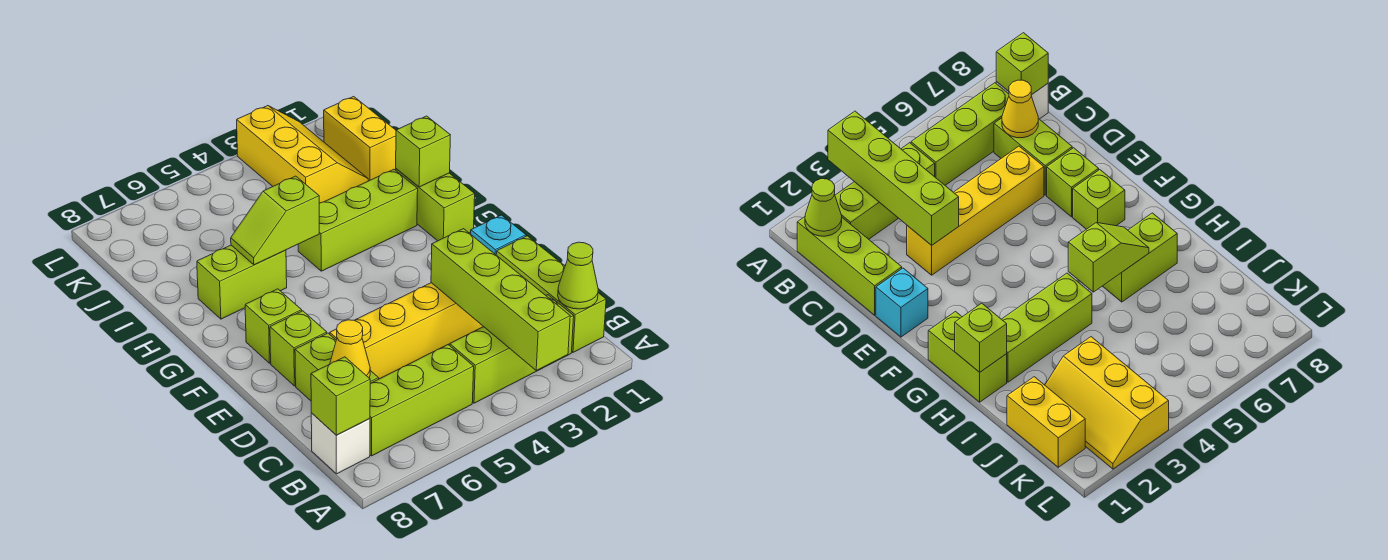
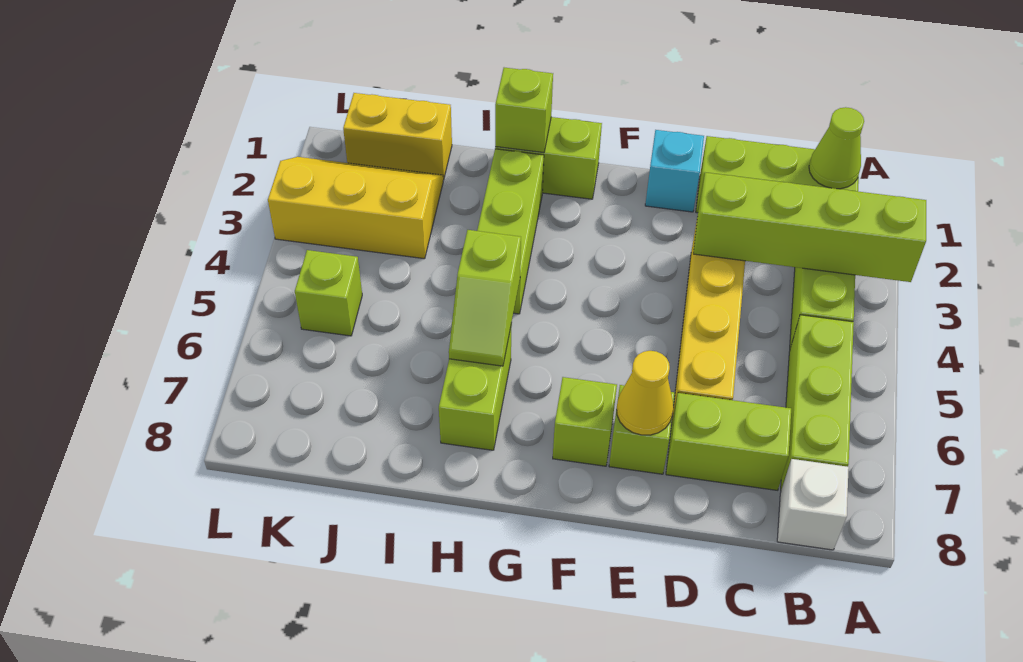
lime 1x1 brick [311,357,370,435] -> lime 1x1 brick moved to [295,250,362,336]
yellow 1x1 cone [330,320,370,378] -> yellow 1x1 cone moved to [617,351,673,435]

